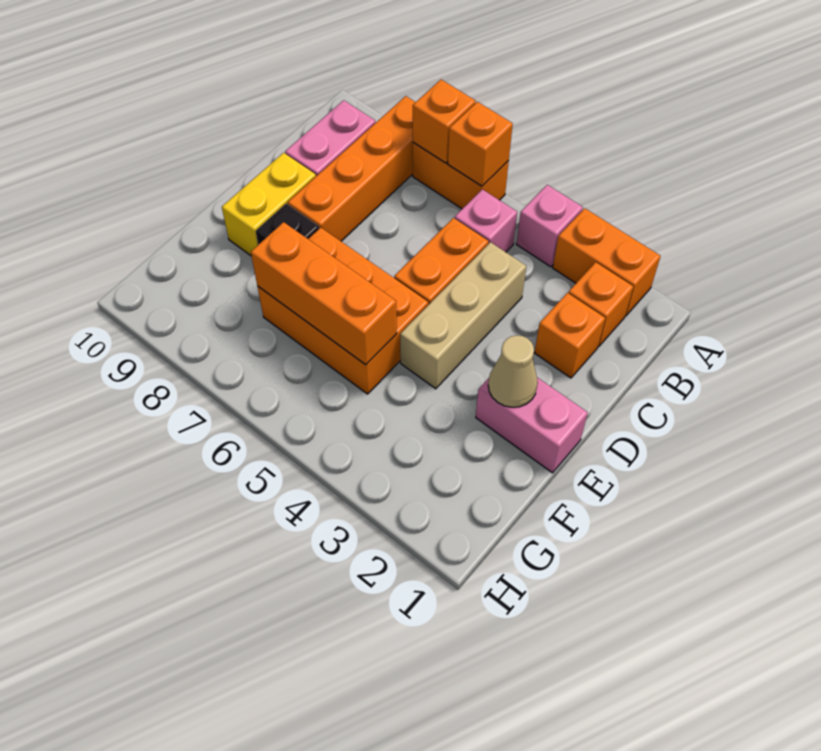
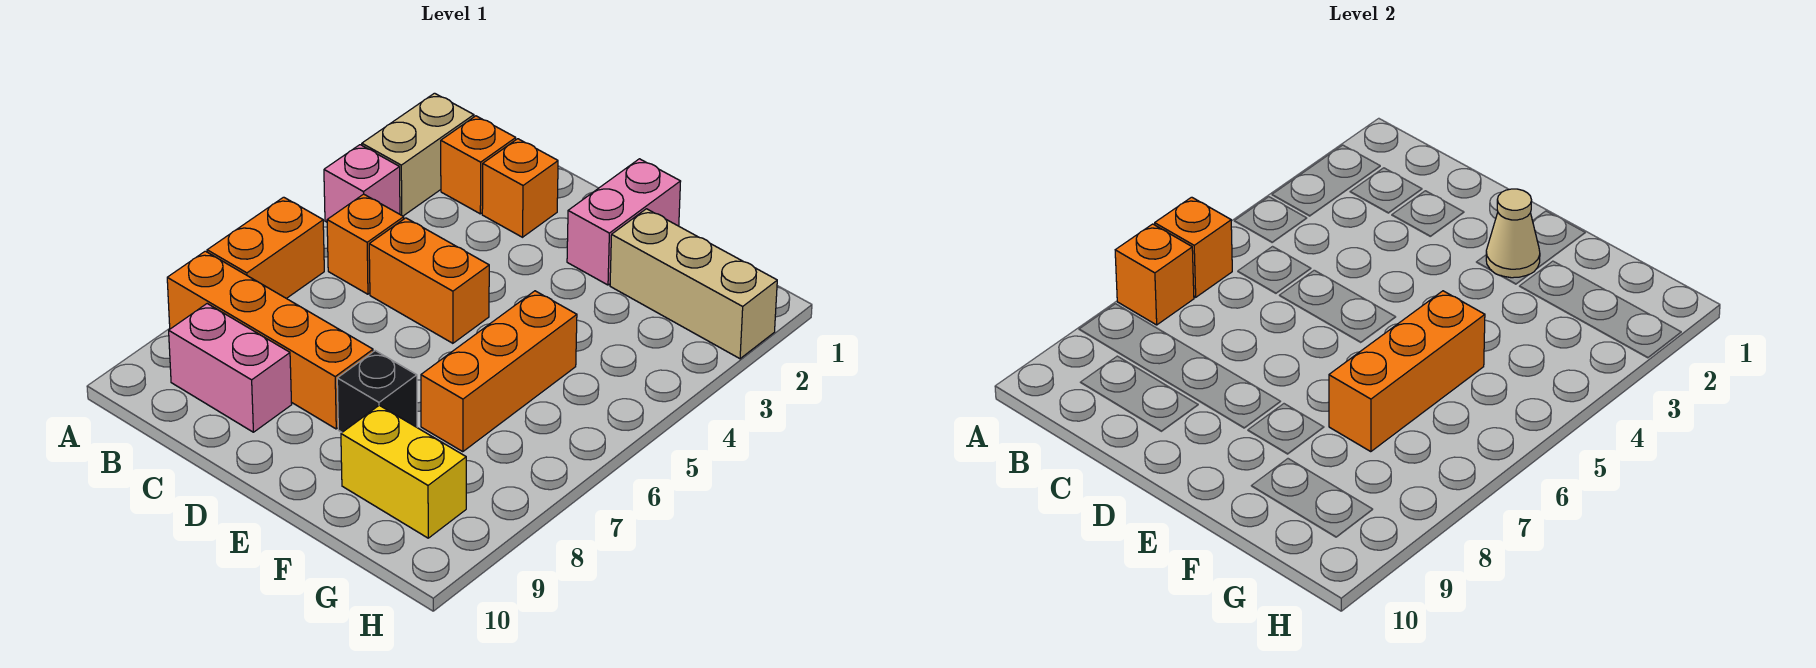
orange 1x2 brick [553,208,660,316] -> tan 1x2 brick [362,93,474,216]
pink 1x1 brick [455,189,517,252] -> orange 1x1 brick [327,194,404,294]
tan 1x3 brick [400,242,526,389] -> tan 1x3 brick moved to [610,209,777,359]
yellow 1x2 brick [222,153,316,255] -> yellow 1x2 brick moved to [341,405,466,538]
orange 2x3 brick [257,228,428,394] -> orange 1x3 brick [421,291,577,452]

